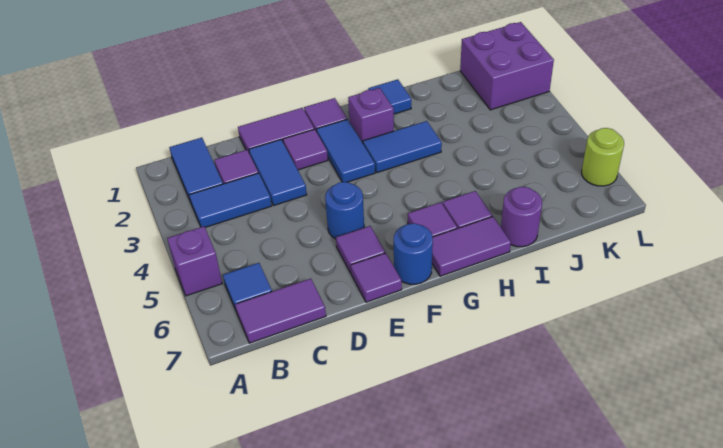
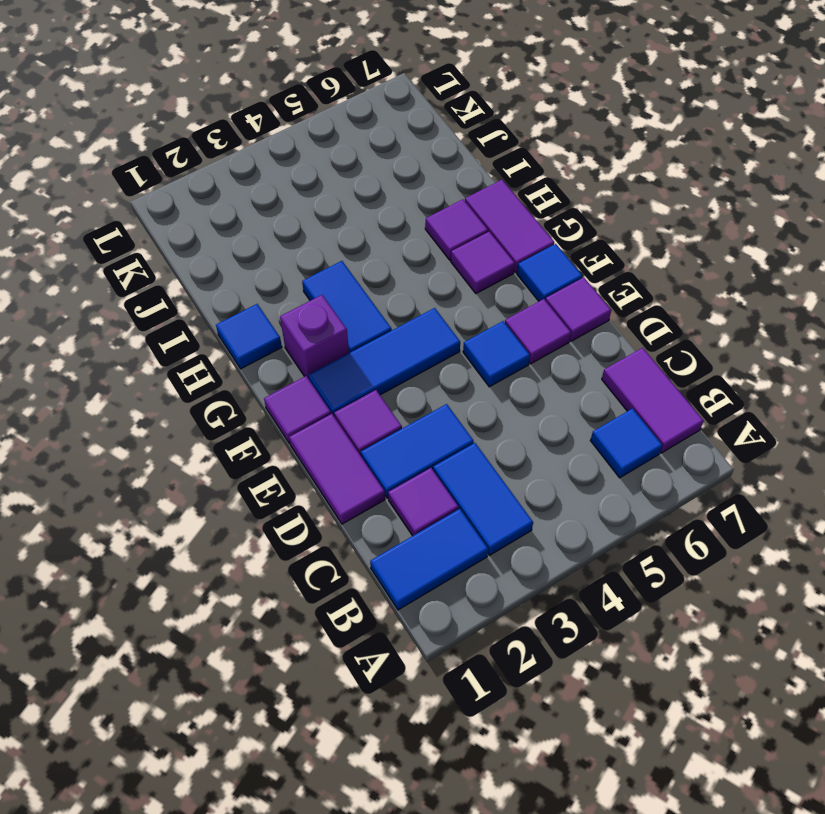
purple 1x1 brick [167,226,222,296] -> none
blue 1x1 round brick [325,182,364,239] -> blue 1x1 tile [463,321,530,387]
blue 1x2 tile [317,119,375,182] -> blue 1x3 tile [309,308,460,417]
blue 1x1 round brick [394,223,433,284] -> blue 1x1 tile [517,244,582,301]
purple 1x1 round brick [501,187,542,247] -> none
purple 2x2 brick [460,22,554,110] -> none
lime 1x1 round brick [582,128,624,186] -> none

